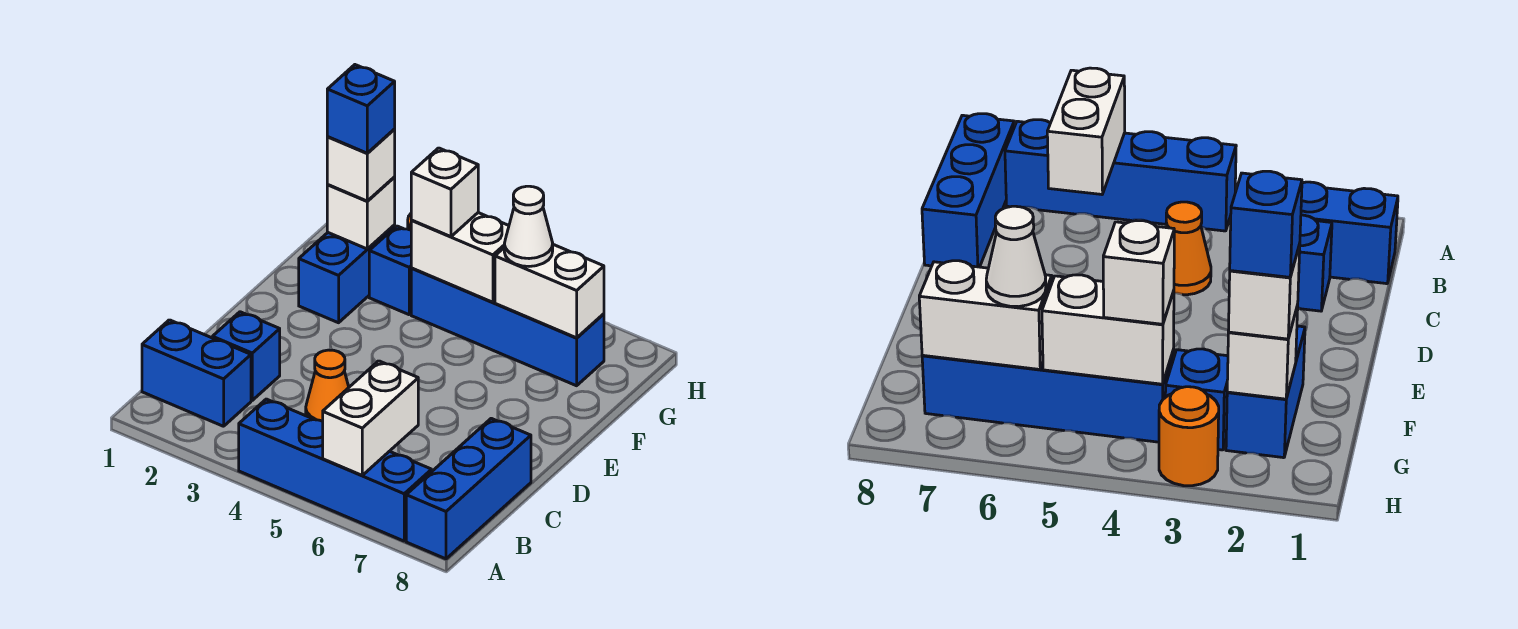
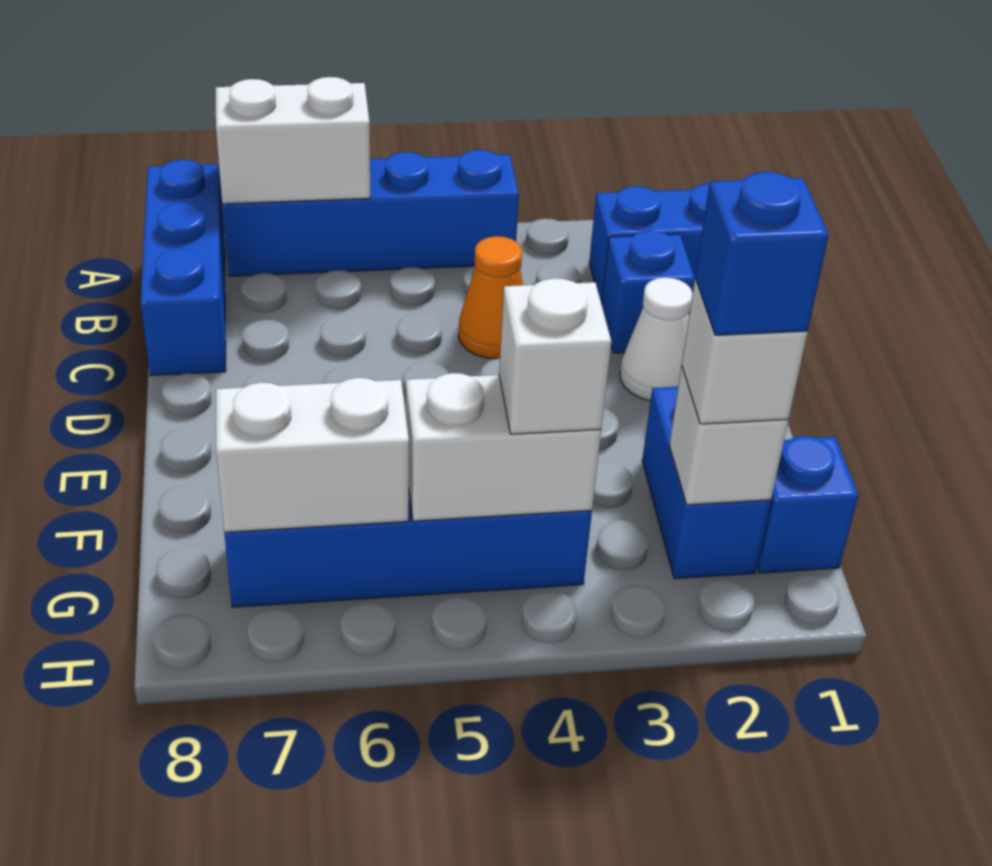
white 1x2 brick [323,361,418,475] -> white 1x2 brick turned to [216,77,370,204]
blue 1x1 brick [369,226,411,315] -> blue 1x1 brick moved to [757,436,859,573]
white 1x1 cone [504,186,553,266] -> white 1x1 cone moved to [620,277,693,401]
orange 1x1 round brick [1159,387,1219,486] -> none

